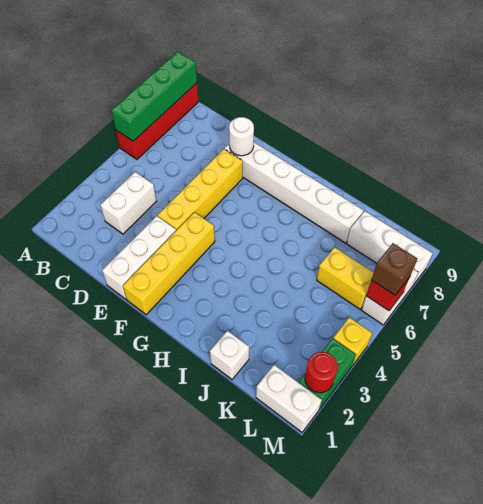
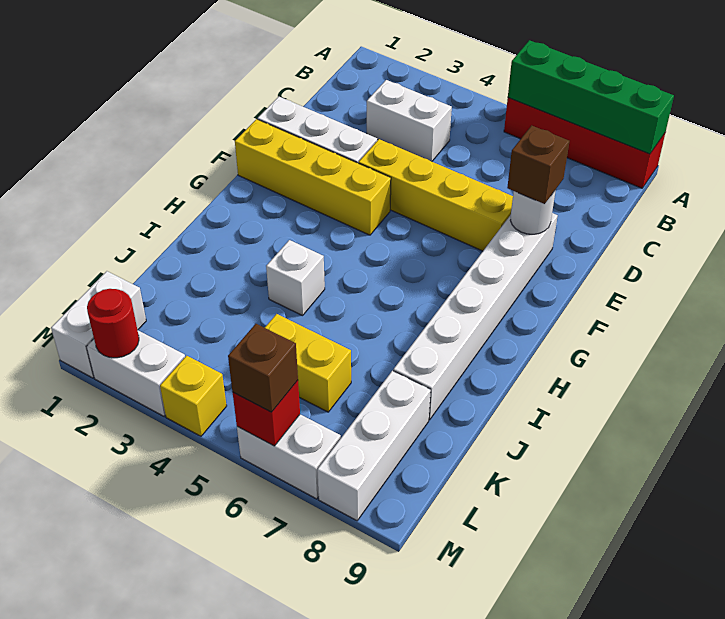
none -> brown 1x1 brick [507,125,569,204]
white 1x1 brick [210,331,249,379] -> white 1x1 brick moved to [266,240,325,316]
yellow 1x2 brick [317,247,374,309] -> yellow 1x2 brick turned to [265,314,351,412]
green 1x2 brick [299,339,356,409] -> white 1x2 brick [87,331,185,416]

